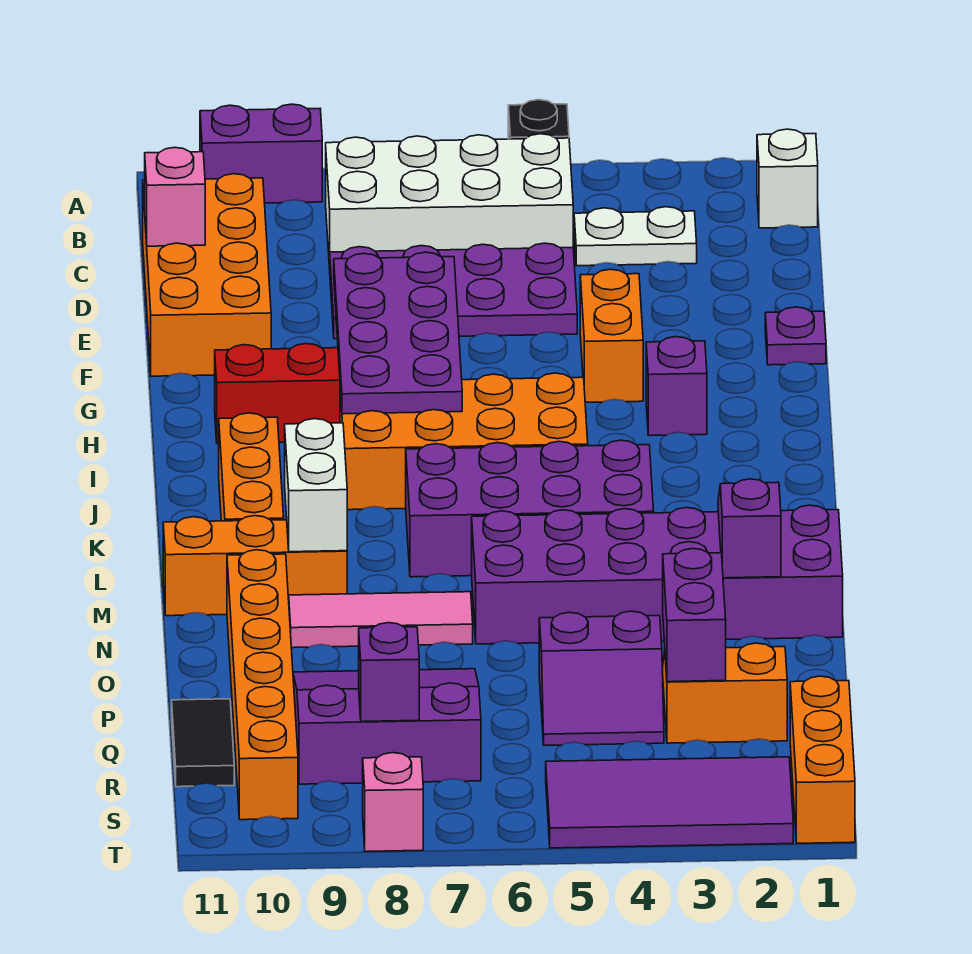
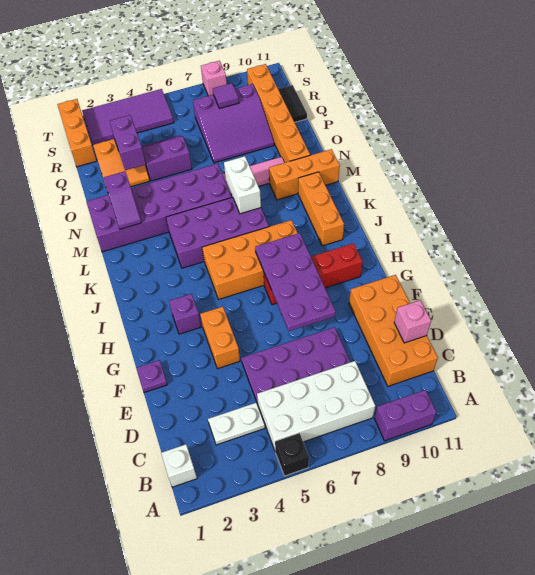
white 1x2 brick [285,419,347,552] -> white 1x2 brick moved to [224,156,261,214]
purple 1x1 brick [359,623,419,722] -> purple 1x1 tile [213,83,239,108]

